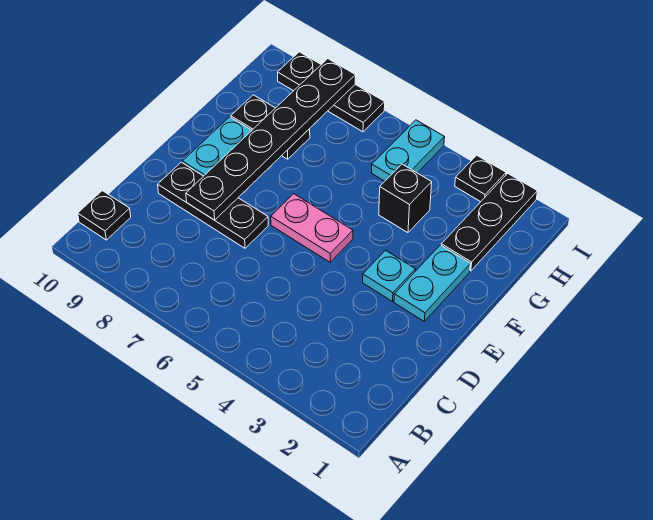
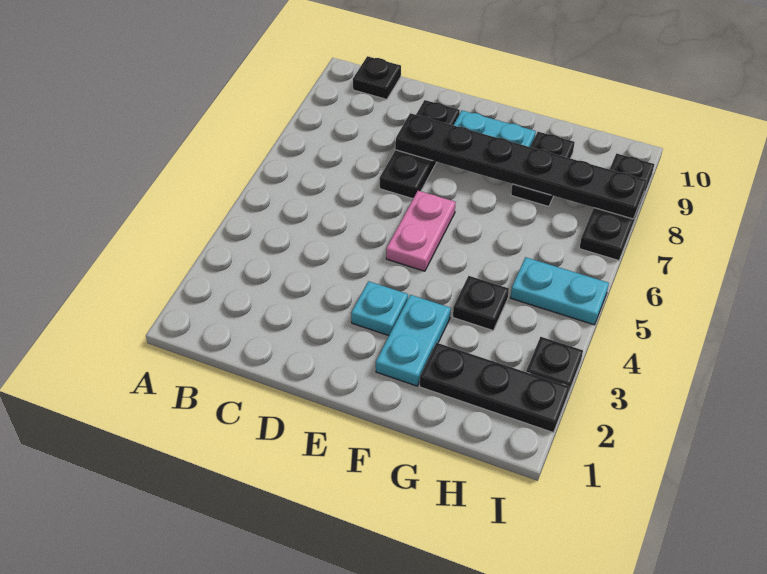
cyan 1x2 plate [394,245,470,321] -> cyan 1x2 plate turned to [376,295,451,386]
black 1x1 brick [379,164,432,233] -> black 1x1 plate [453,276,509,330]

